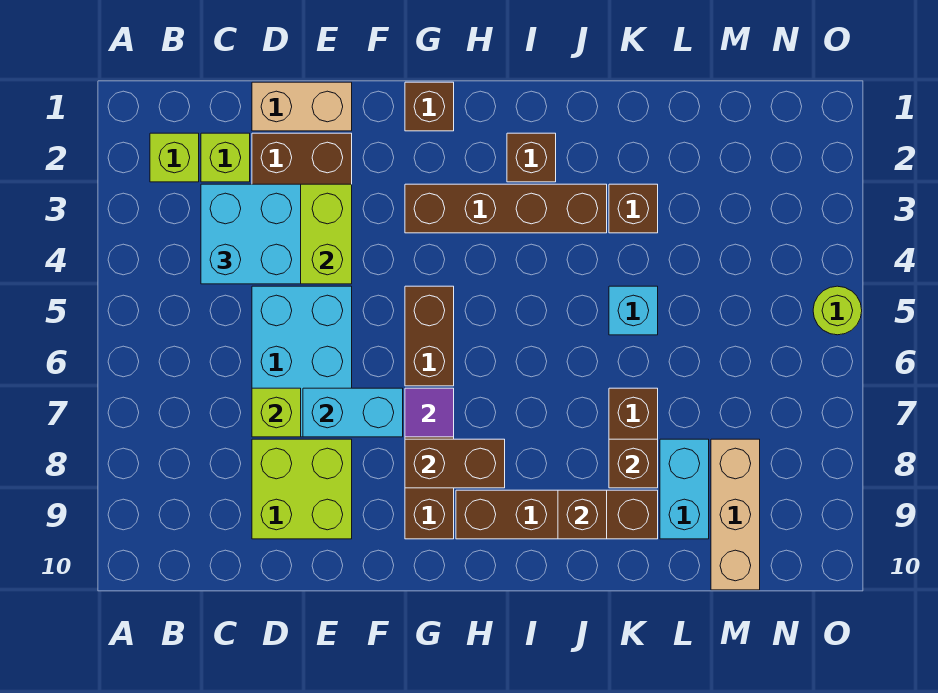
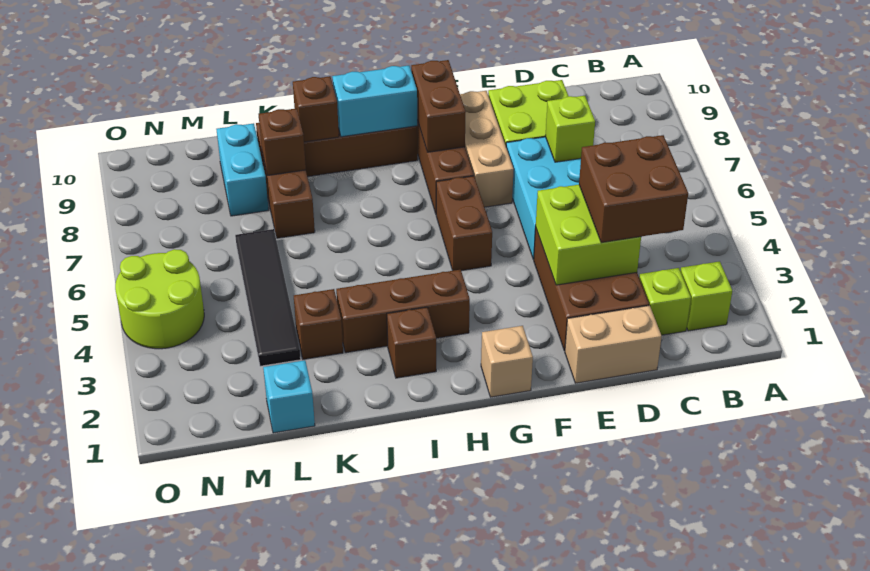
cyan 2x2 brick [201,184,301,284] -> brown 2x2 brick [579,135,688,243]
cyan 1x2 brick [303,388,403,437] -> cyan 1x2 brick moved to [332,66,417,137]
brown 1x1 brick [405,82,454,131] -> tan 1x1 brick [481,326,533,397]
brown 1x4 brick [405,184,607,233] -> brown 1x3 brick [336,270,470,353]
purple 1x1 tile [405,388,454,437] -> none
brown 1x2 brick [405,439,505,488] -> brown 1x2 brick turned to [411,60,466,152]
cyan 1x1 brick [609,286,658,335] -> cyan 1x1 brick moved to [263,360,315,433]
none -> black 1x4 tile [235,229,301,366]
tan 1x3 brick [711,439,760,590] -> tan 1x3 brick moved to [460,91,514,207]
lime 1x1 round brick [813,286,862,335] -> lime 2x2 round brick [115,249,204,349]

